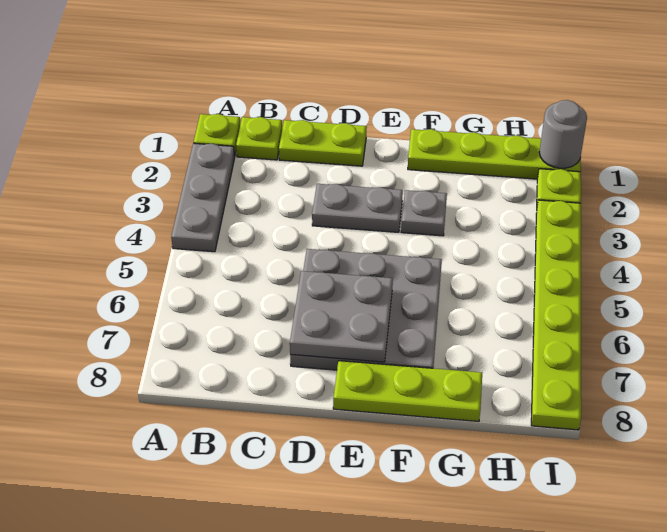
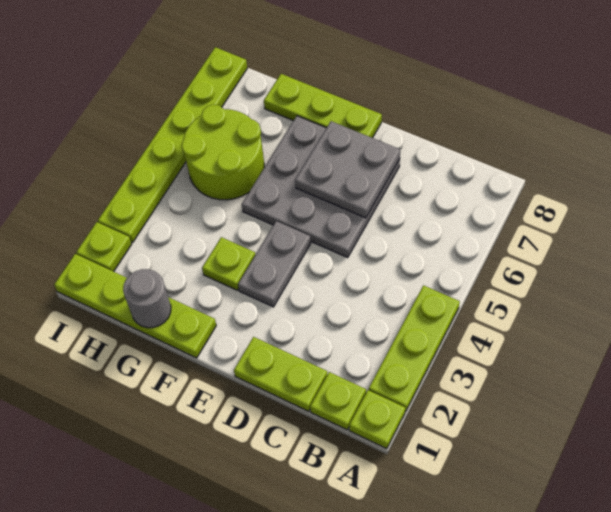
grey 1x3 plate [171,143,235,252] -> lime 1x3 plate [369,286,460,412]
grey 1x2 plate [312,184,403,232] -> grey 1x2 plate turned to [238,221,311,307]
grey 1x1 plate [401,190,447,236] -> lime 1x1 plate [202,237,255,290]
none -> lime 2x2 round brick [181,105,264,200]
grey 1x1 round brick [539,100,587,168] -> grey 1x1 round brick moved to [123,269,171,328]

